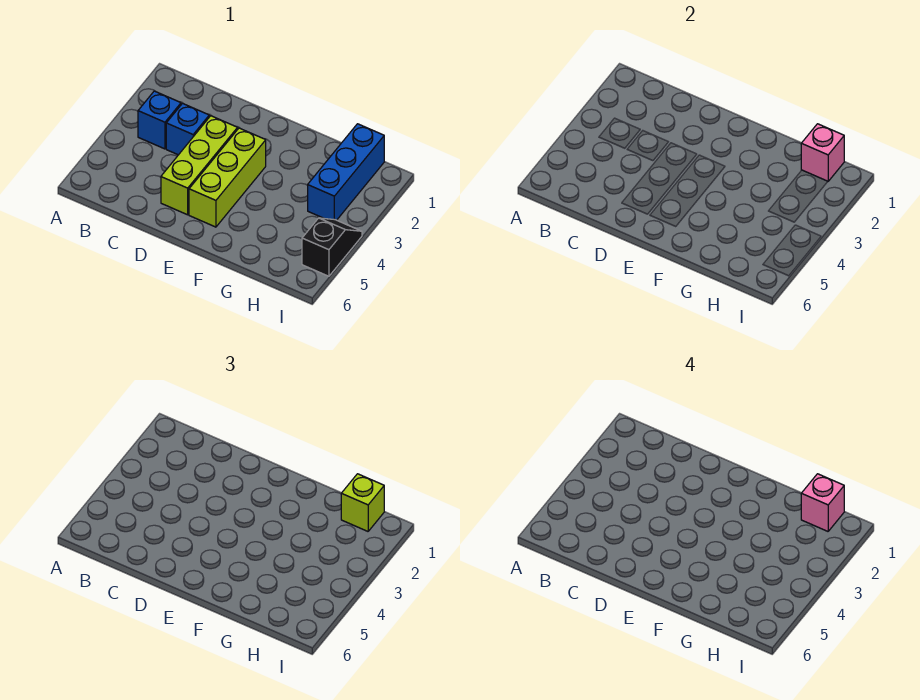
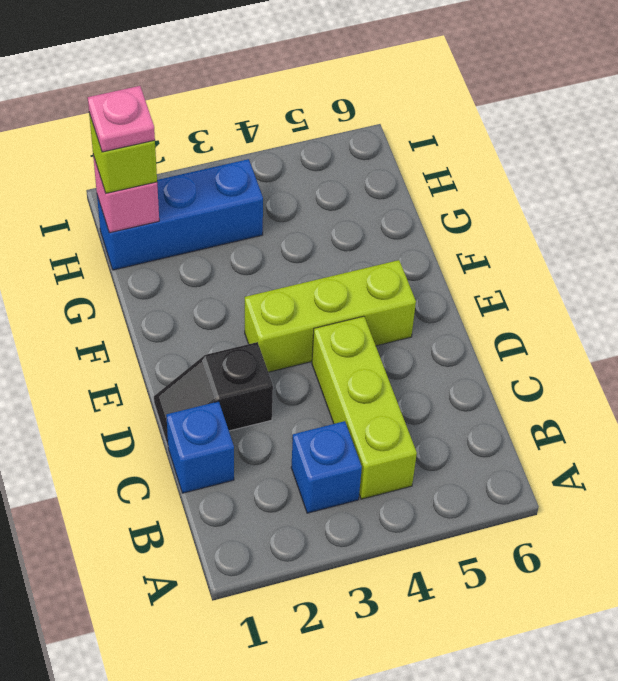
blue 1x1 brick [166,104,209,155] -> blue 1x1 brick moved to [166,401,234,493]
lime 1x3 brick [161,116,238,215] -> lime 1x3 brick turned to [312,316,417,499]
pink 1x1 brick [801,474,844,531] -> pink 1x1 plate [88,86,155,152]
black 1x2 slope [302,218,362,276] -> black 1x2 slope moved to [154,342,273,446]

